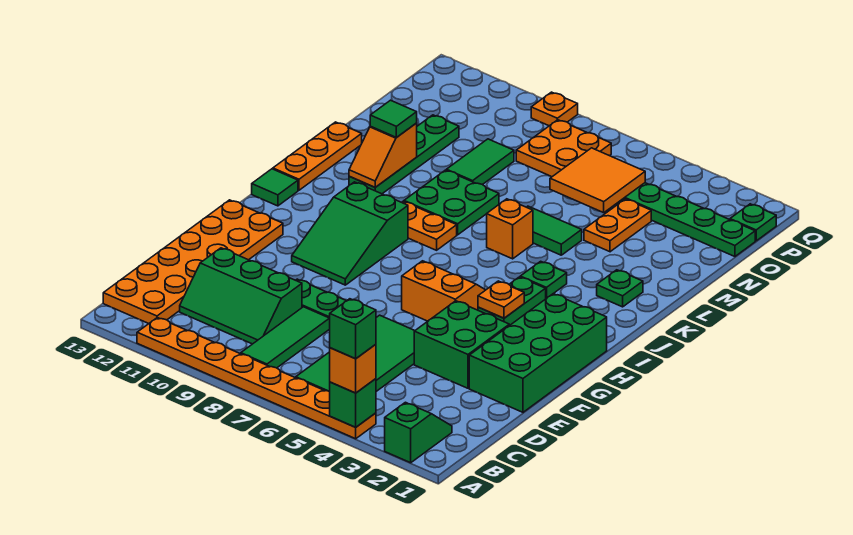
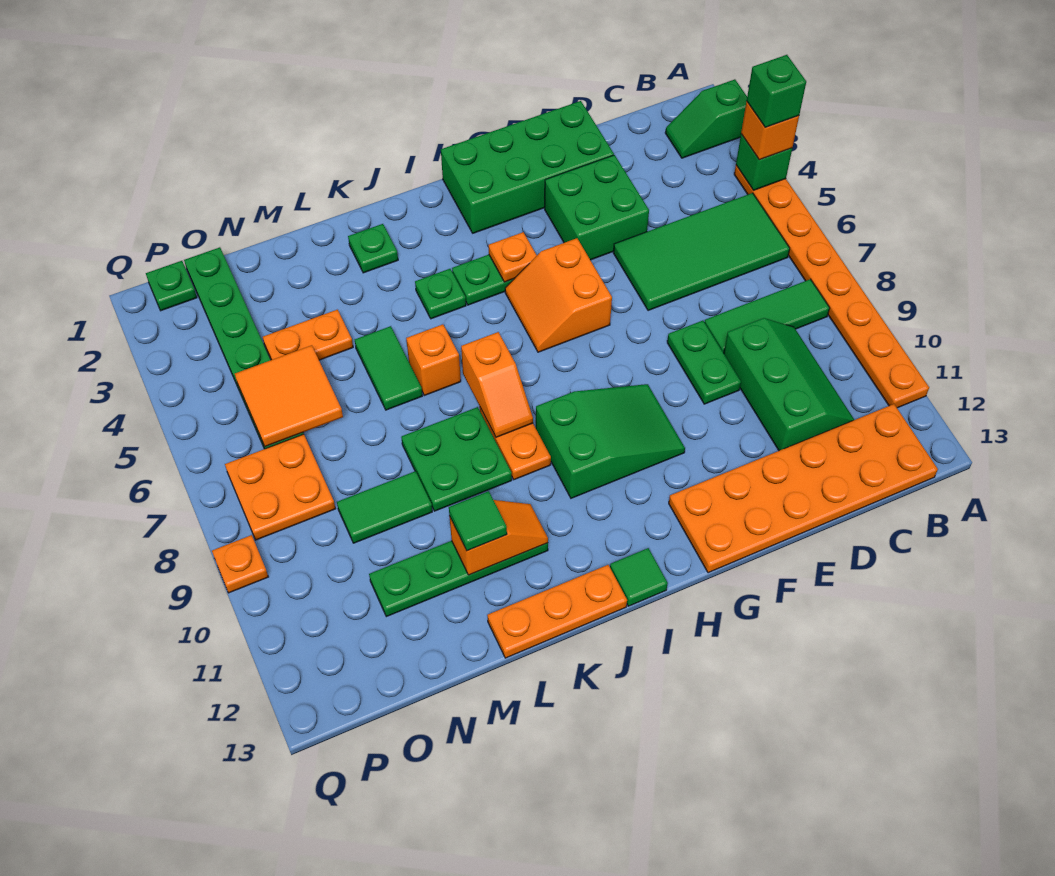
none -> orange 1x2 slope [461,332,533,437]

